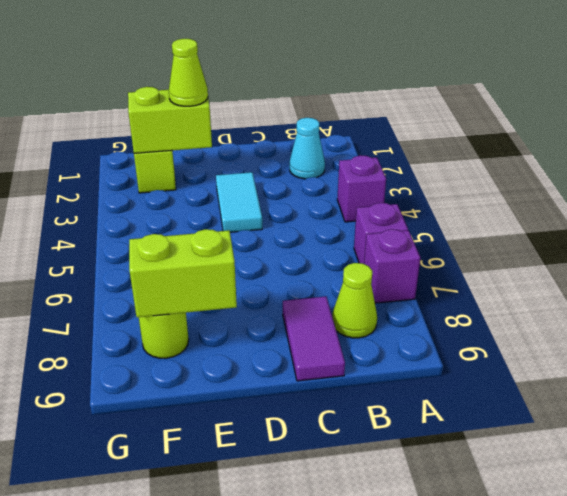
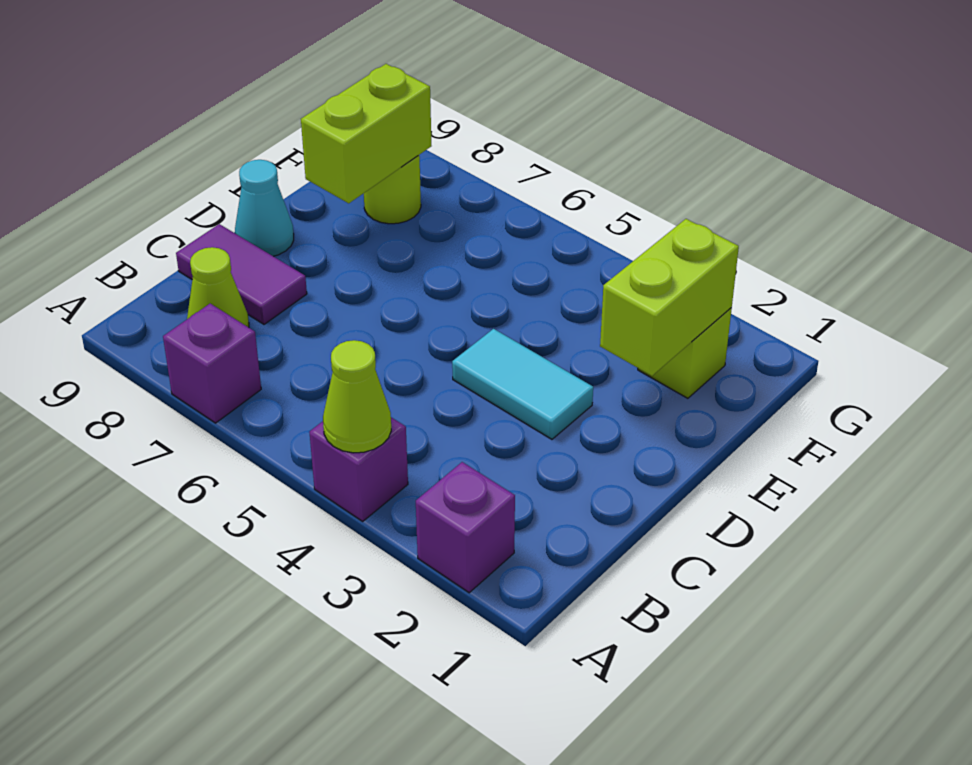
purple 1x1 brick [354,203,408,264] -> purple 1x1 brick moved to [416,462,515,593]
cyan 1x1 cone [290,118,325,179] -> cyan 1x1 cone moved to [235,160,294,256]
lime 1x1 cone [169,39,208,106] -> lime 1x1 cone moved to [323,340,391,453]

